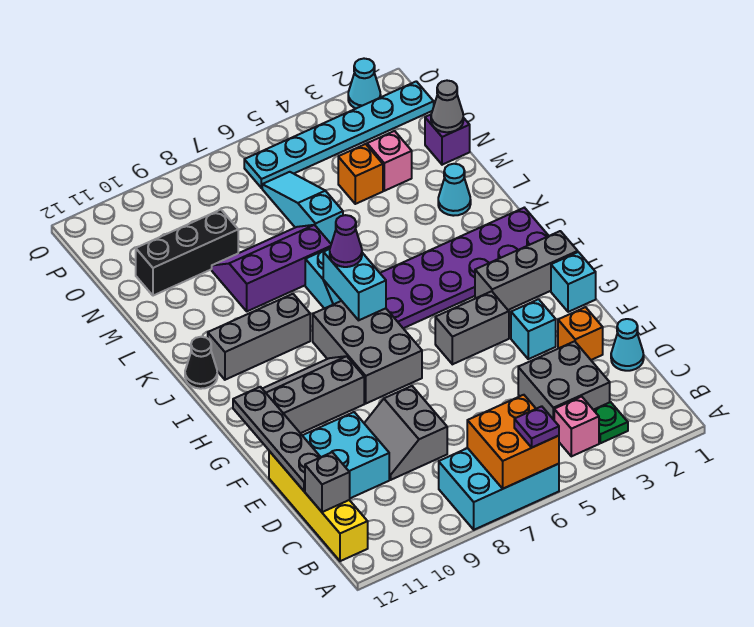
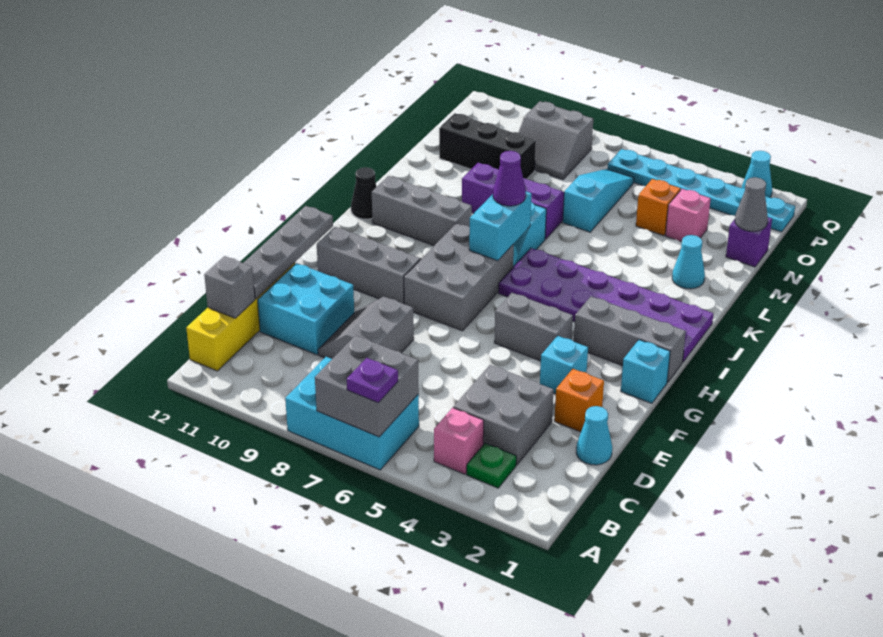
orange 2x2 brick [467,395,559,489] -> grey 2x2 brick [315,335,419,437]
none -> grey 2x2 slope [518,101,593,180]

